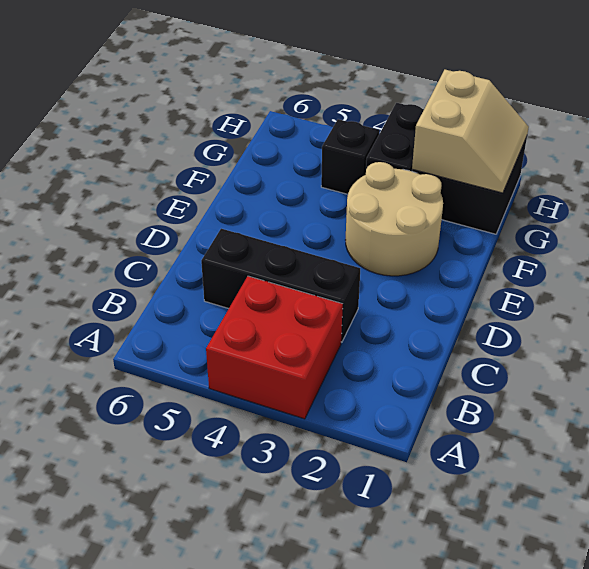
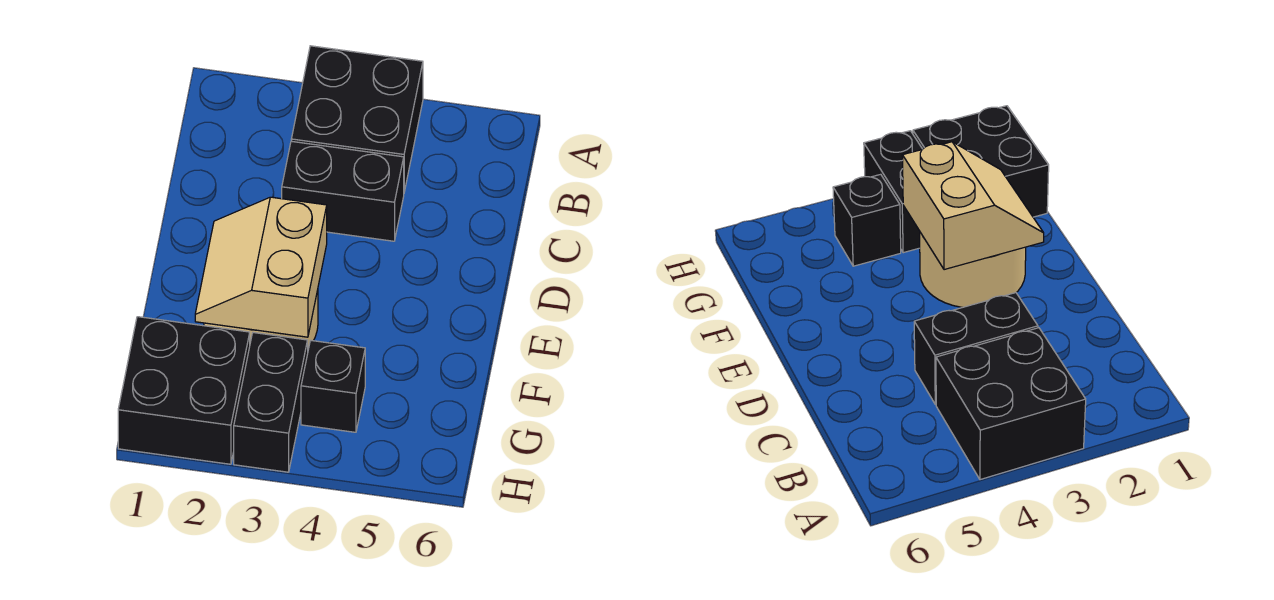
red 2x2 brick [206,276,343,419] -> black 2x2 brick [291,46,423,192]
black 1x3 brick [201,229,360,342] -> black 1x2 brick [282,141,404,241]
tan 2x2 slope [412,70,529,193] -> tan 2x2 slope moved to [195,197,327,337]

